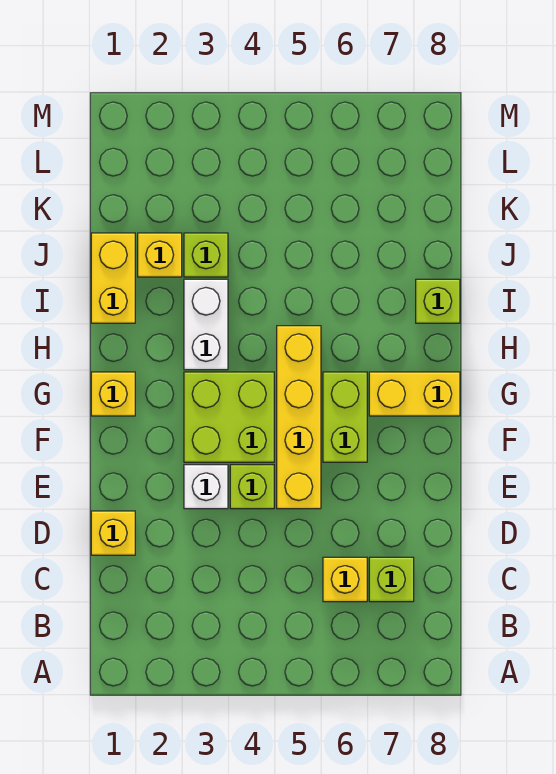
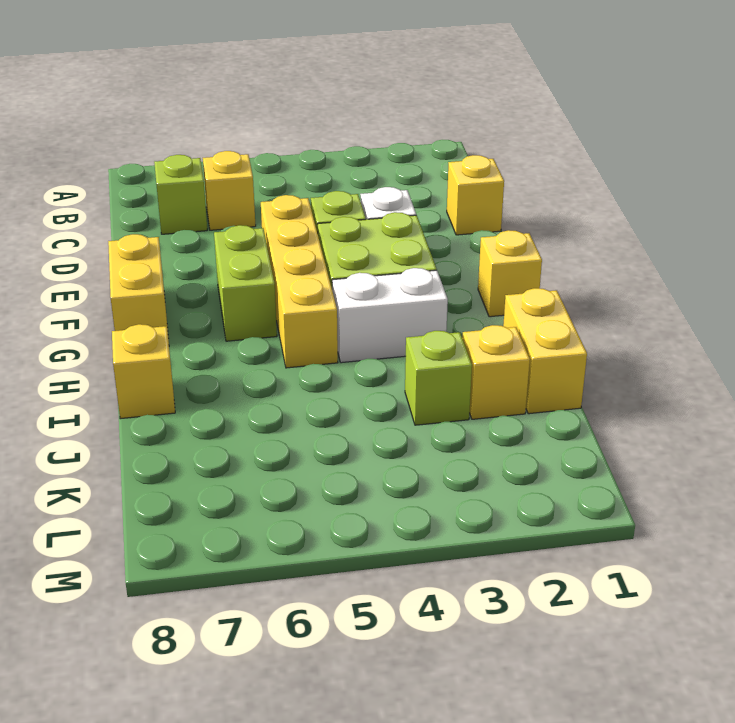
yellow 1x2 brick [369,372,460,416] -> yellow 1x2 brick turned to [108,234,169,341]
white 1x2 brick [184,279,228,370] -> white 1x2 brick turned to [332,268,448,363]
lime 1x1 brick [416,279,460,323] -> yellow 1x1 brick [112,324,175,419]

